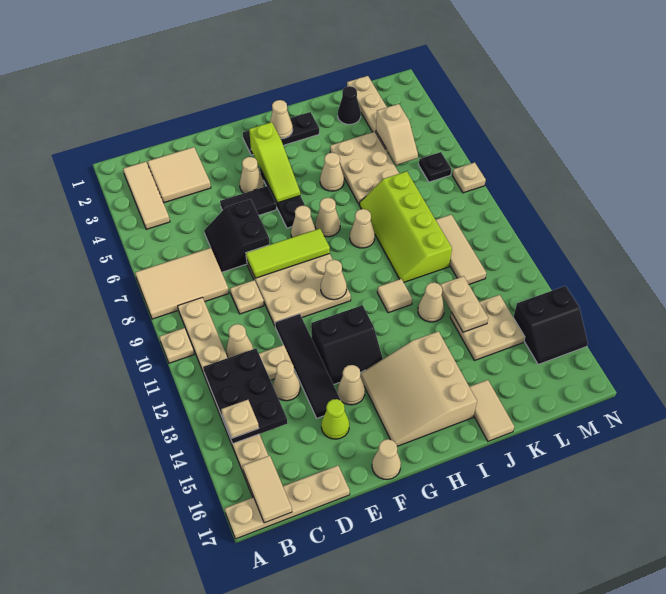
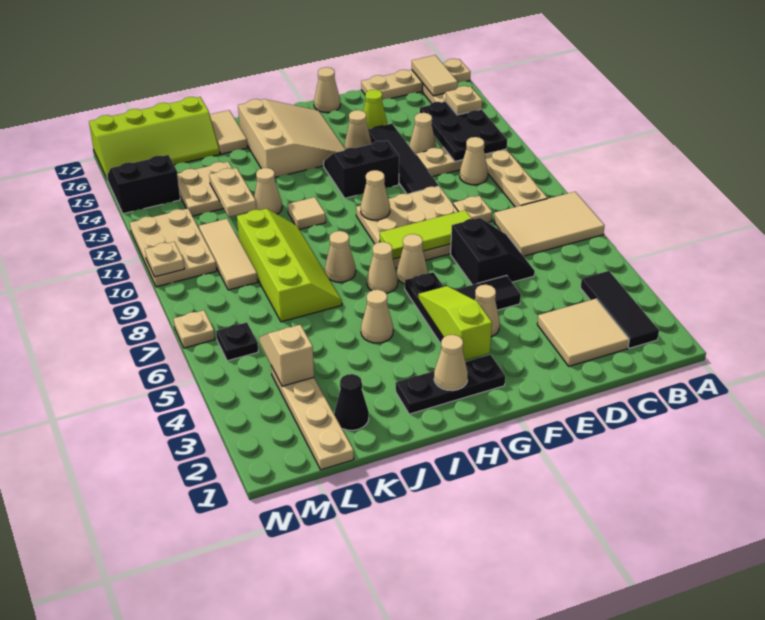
tan 1x1 plate [159,328,194,363] -> tan 1x1 plate moved to [145,242,185,277]
tan 1x3 tile [123,162,170,229] -> black 1x3 tile [581,271,659,348]
tan 2x3 plate [330,132,399,205] -> tan 2x3 plate moved to [130,209,217,287]
none -> lime 2x4 slope [89,97,220,180]

